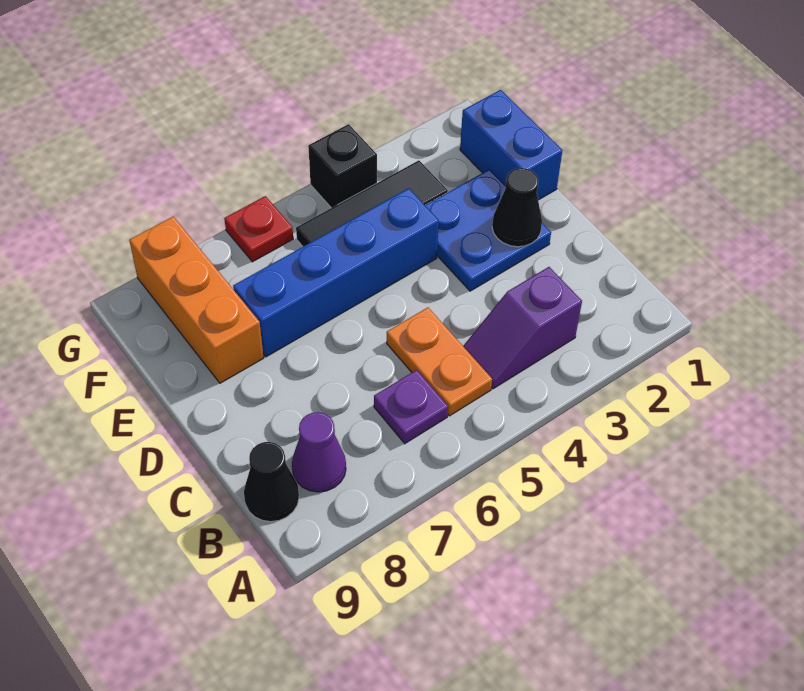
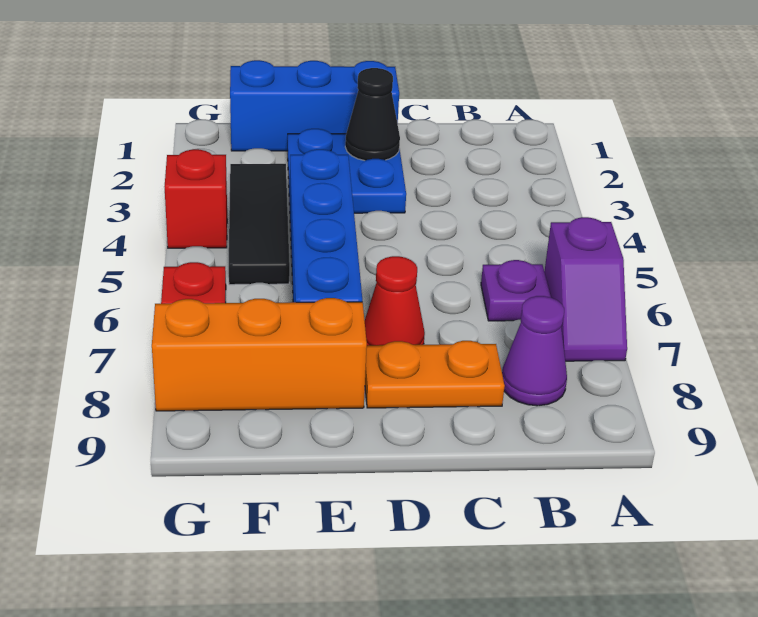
purple 1x2 slope [463,267,582,389] -> purple 1x2 slope moved to [544,217,627,361]
orange 1x2 plate [387,308,492,416] -> orange 1x2 plate moved to [365,341,505,408]
black 1x1 cone [244,442,299,522] -> none
none -> red 1x1 cone [365,256,425,345]
blue 1x2 brick [460,90,563,200] -> blue 1x3 brick [230,60,399,151]
black 1x1 brick [308,124,377,208] -> red 1x1 brick [165,149,227,248]

